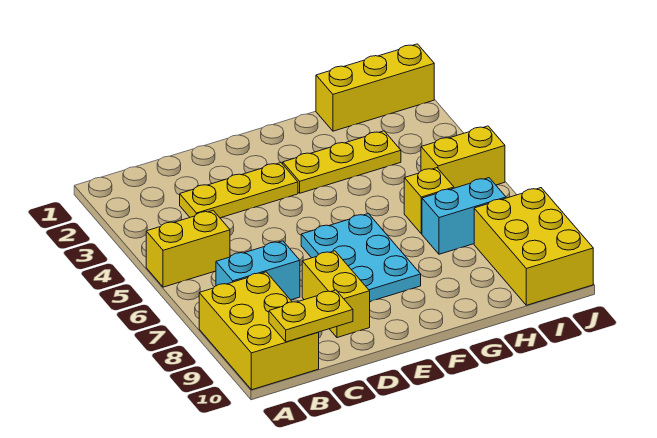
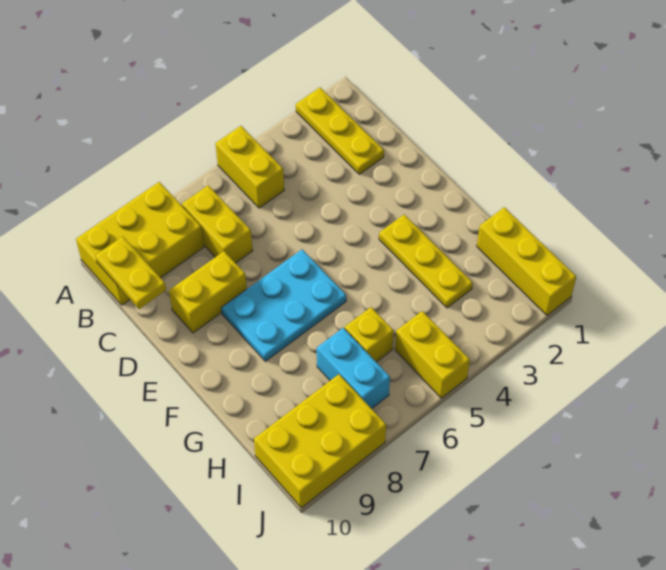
cyan 1x2 brick [216,241,300,300] -> yellow 1x2 brick [182,185,253,263]
yellow 1x3 plate [180,163,298,218] -> yellow 1x3 plate moved to [296,88,384,174]

